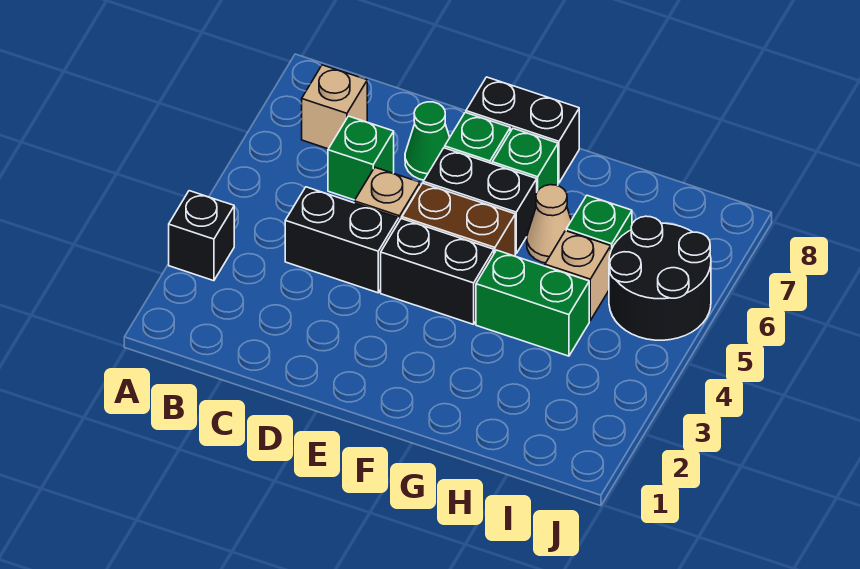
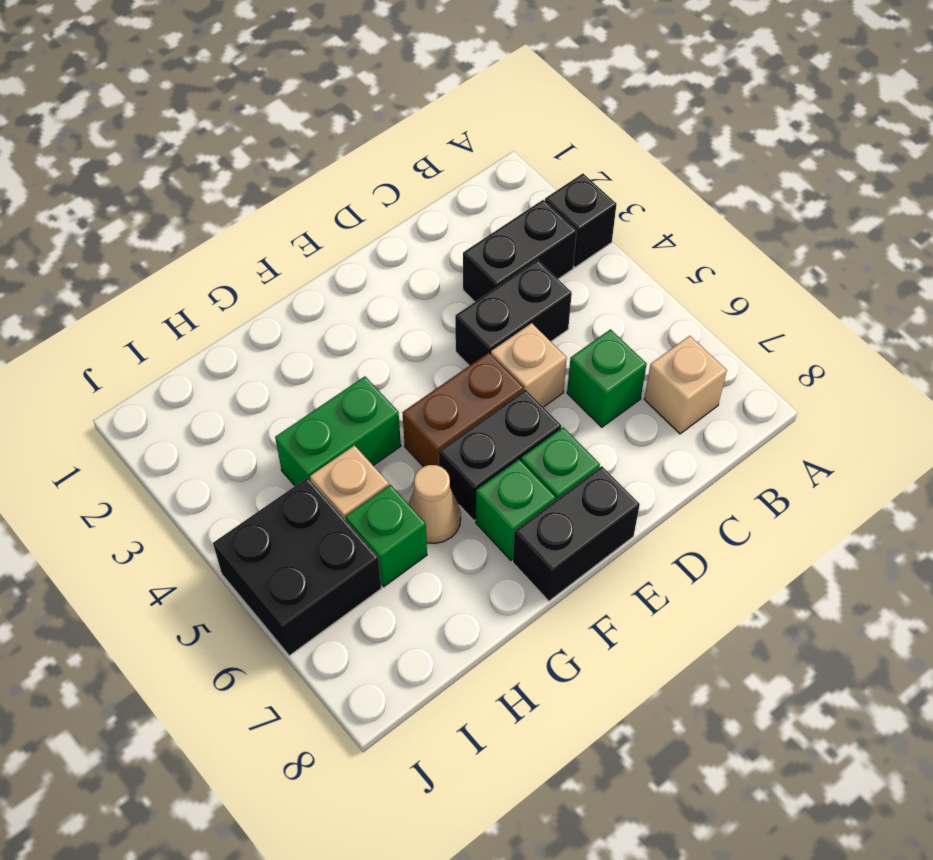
green 1x1 cone [405,102,450,180] -> none
black 1x2 brick [381,219,494,324] -> black 1x2 brick moved to [463,200,577,302]
black 2x2 round brick [609,216,711,340] -> black 2x2 brick [213,478,381,656]

